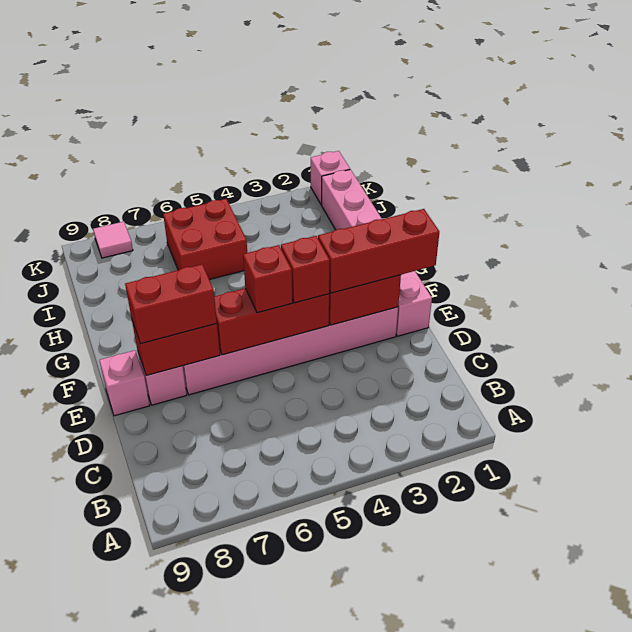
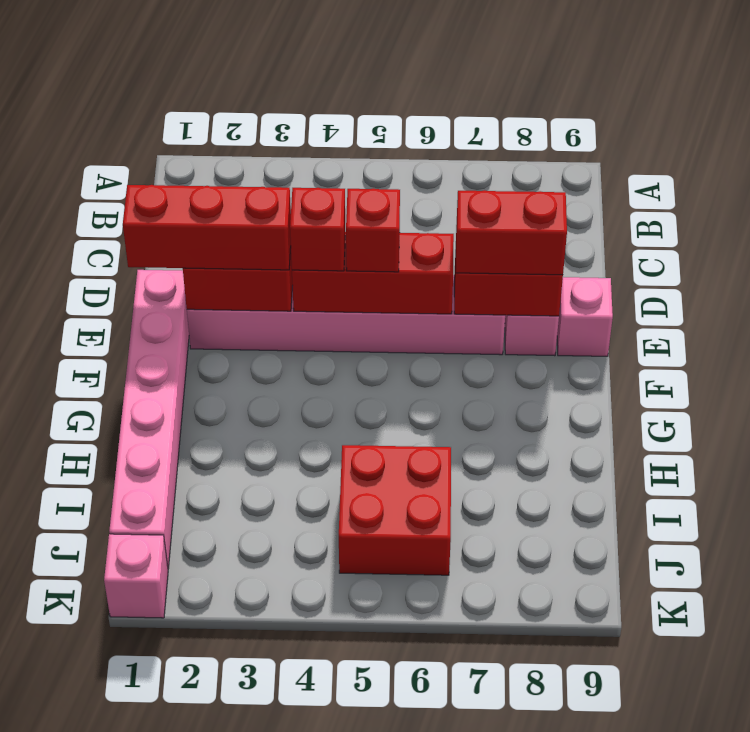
pink 1x1 tile [93,221,133,258] -> none

